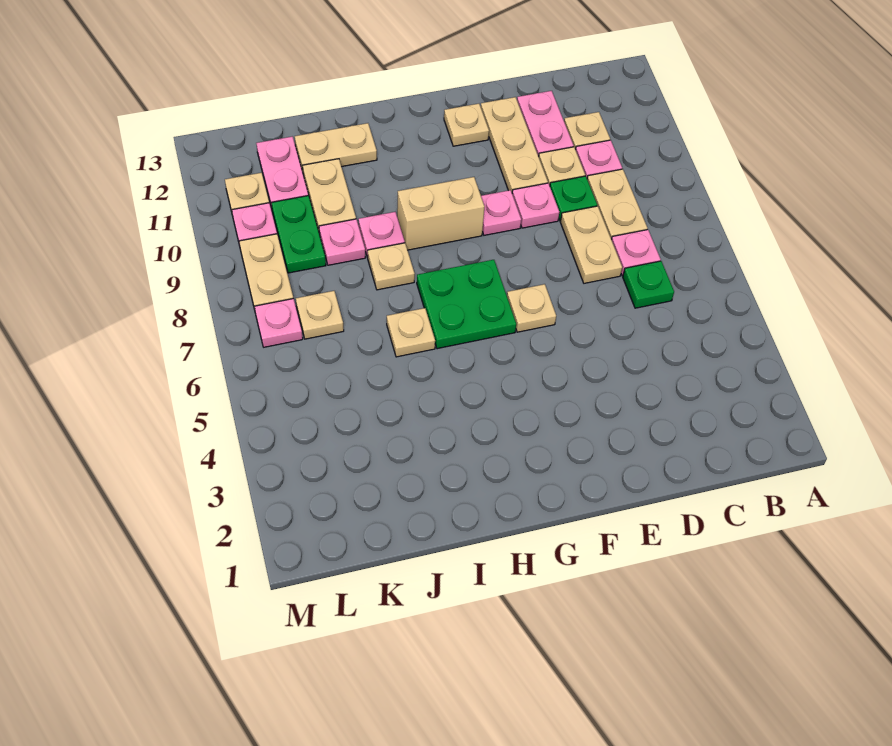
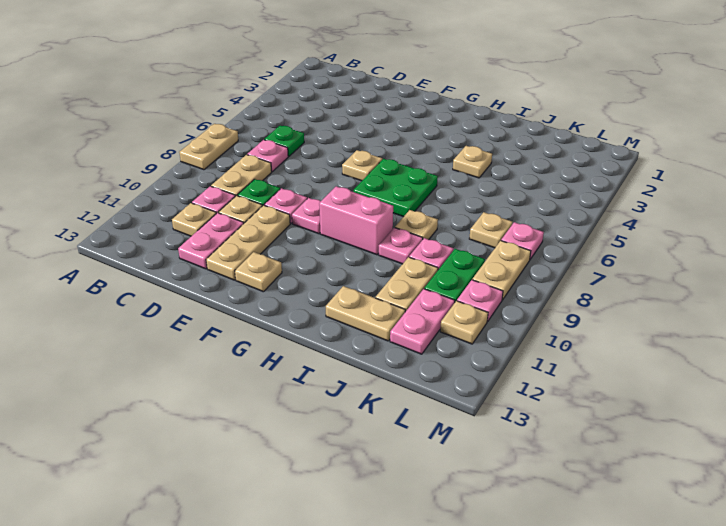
tan 1x2 plate [560,206,622,283] -> tan 1x2 plate moved to [179,124,238,170]
tan 1x2 brick [397,177,485,250] -> pink 1x2 brick [319,186,393,255]
tan 1x1 plate [387,308,435,357] -> tan 1x1 plate moved to [453,146,492,178]

